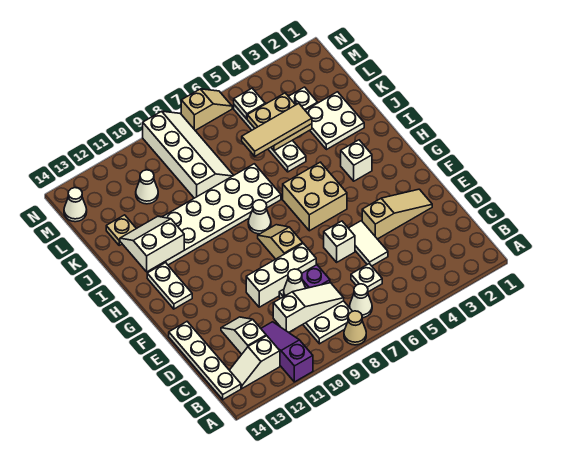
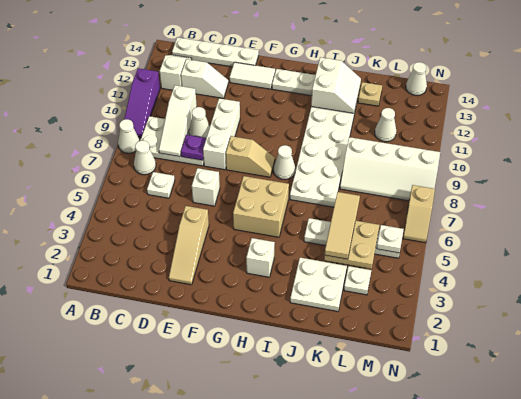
tan 1x1 cone [344,311,366,345] -> white 1x1 cone [118,119,140,153]
purple 1x3 slope [261,322,313,382] -> purple 1x3 slope turned to [125,68,160,137]
white 1x2 tile [349,221,388,266] -> white 1x2 tile moved to [230,62,275,89]

